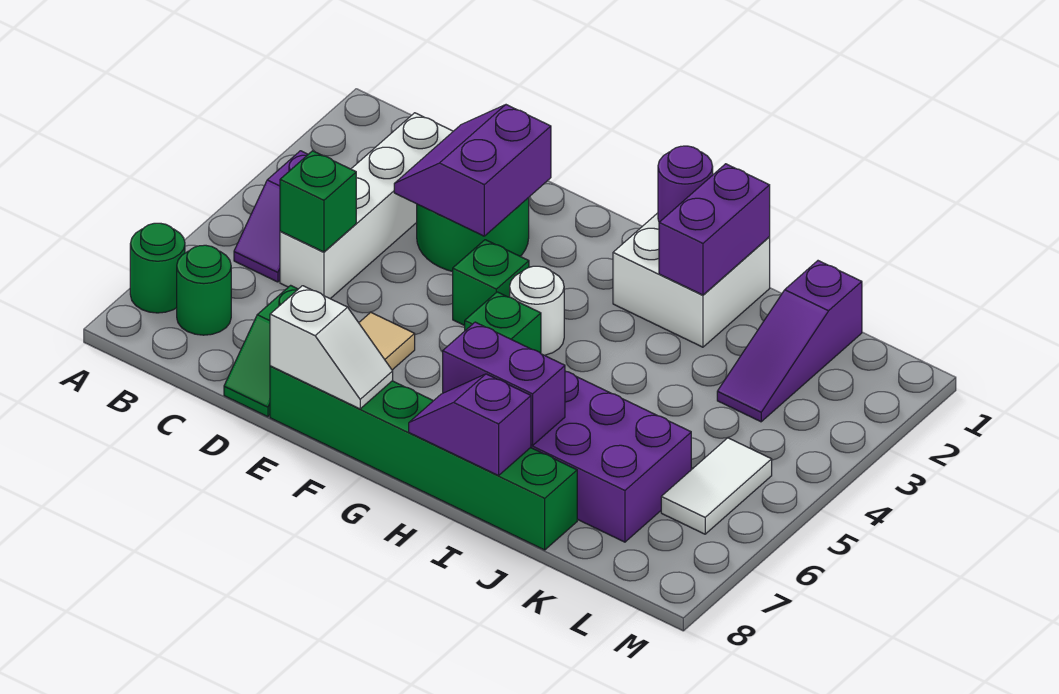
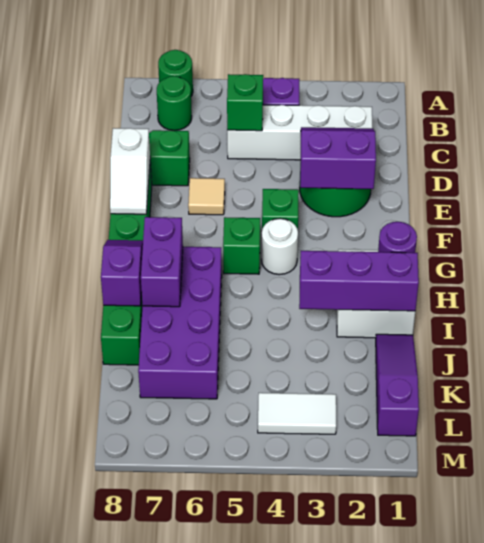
purple 1x2 brick [659,164,770,295] -> purple 1x3 brick [299,251,419,311]
purple 1x3 slope [717,261,862,422] -> purple 1x3 slope turned to [376,334,419,436]
white 1x2 tile [661,438,772,534] -> white 1x2 tile moved to [258,393,336,434]

